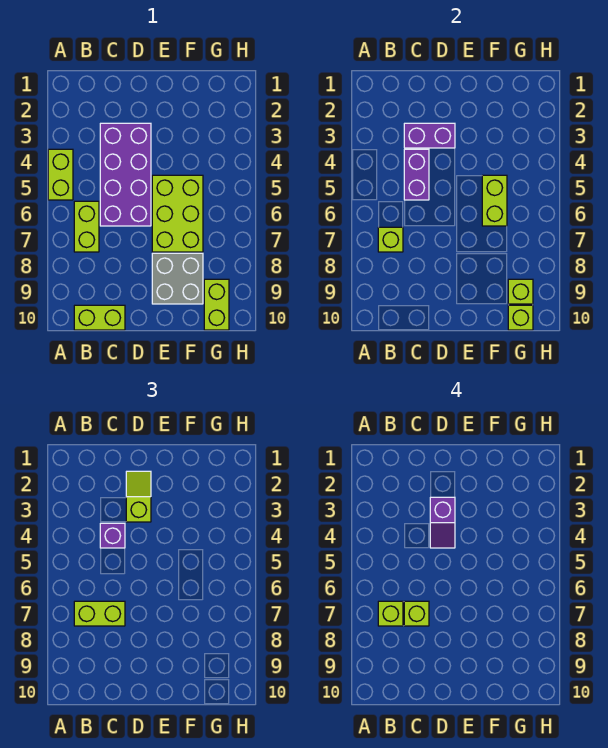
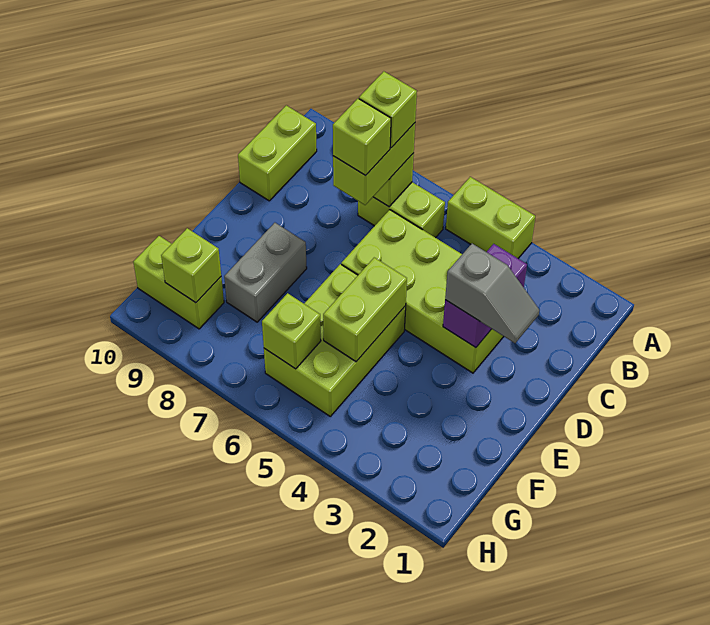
purple 2x4 brick [100,123,151,226] -> lime 2x4 brick [341,210,504,373]
purple 1x2 brick [404,149,429,200] -> none
purple 1x1 brick [100,523,125,548] -> none
lime 1x2 slope [126,471,151,522] -> grey 1x2 slope [445,244,539,343]
purple 1x2 slope [430,497,455,548] -> none
lime 2x3 brick [152,175,203,252] -> lime 2x3 brick turned to [264,264,406,416]
grey 2x2 brick [152,253,203,304] -> grey 1x2 brick [224,223,307,322]
lime 1x2 brick [482,175,507,226] -> lime 1x2 brick turned to [323,258,407,362]
lime 1x1 brick [508,305,533,330] -> lime 1x1 brick moved to [262,293,321,369]

